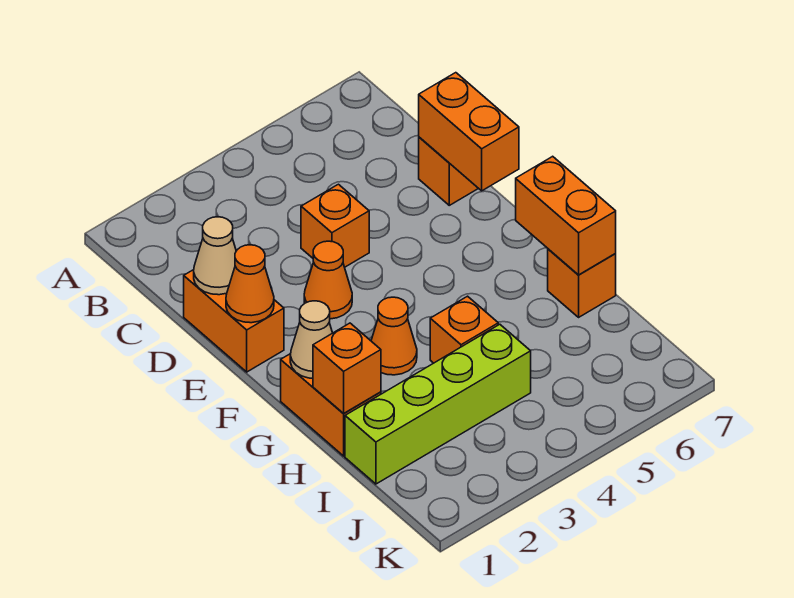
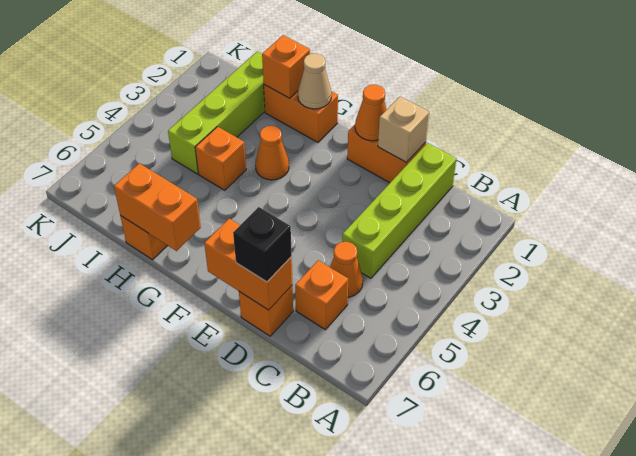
none -> lime 1x4 brick [342,143,457,278]
tan 1x1 cone [194,217,236,295] -> tan 1x1 brick [378,97,429,163]
orange 1x1 brick [301,184,369,267] -> orange 1x1 brick moved to [295,260,348,330]
none -> black 1x1 brick [233,207,292,282]
orange 1x1 cone [304,241,352,319] -> orange 1x1 cone moved to [330,242,363,297]

